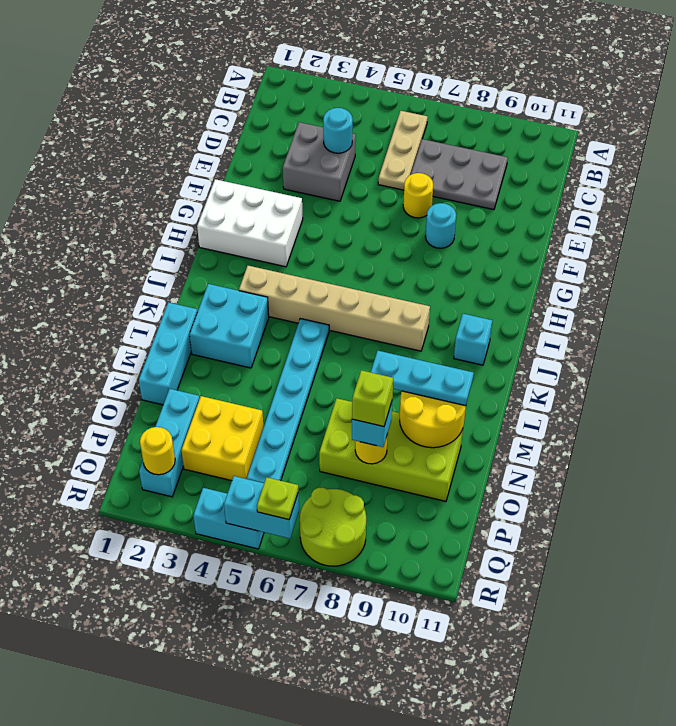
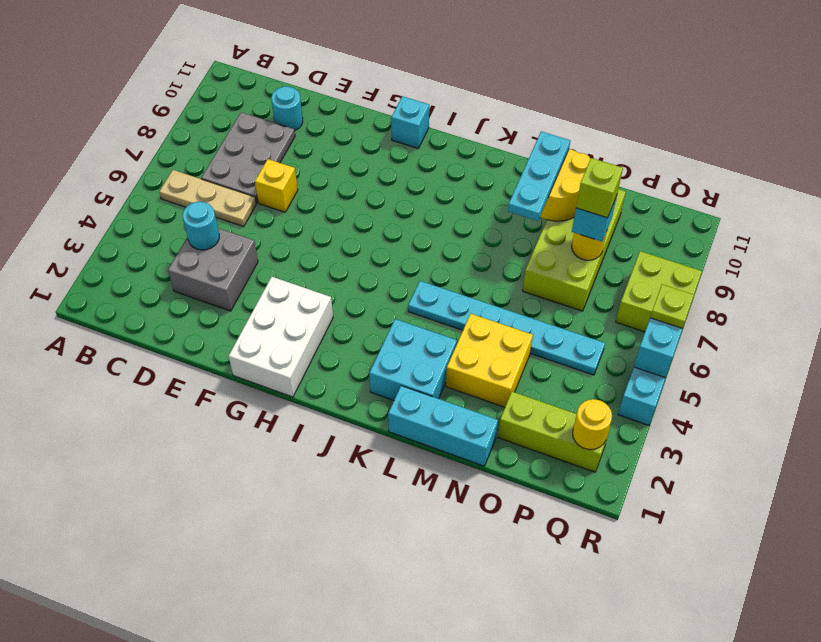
yellow 1x1 round brick [403,173,433,218] -> yellow 1x1 brick [255,159,298,212]
cyan 1x1 round brick [425,203,456,248] -> cyan 1x1 round brick moved to [271,86,303,131]
tan 1x6 brick [239,266,430,351] -> none
cyan 1x1 brick [454,314,492,365] -> cyan 1x1 brick moved to [391,96,429,148]
cyan 1x3 brick [139,389,200,497] -> lime 1x3 brick [498,392,611,472]
yellow 2x2 brick [181,396,264,481] -> yellow 2x2 brick moved to [446,314,533,407]
lime 2x2 round brick [300,488,366,566] -> lime 2x2 brick [616,251,702,332]

